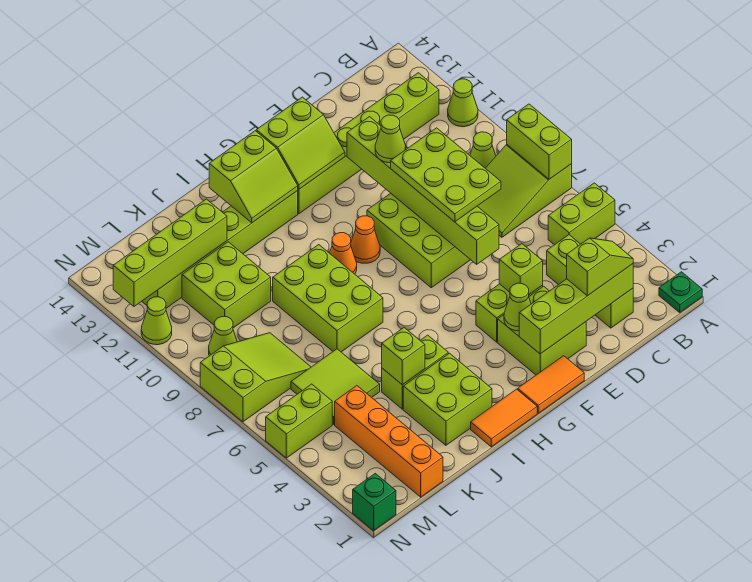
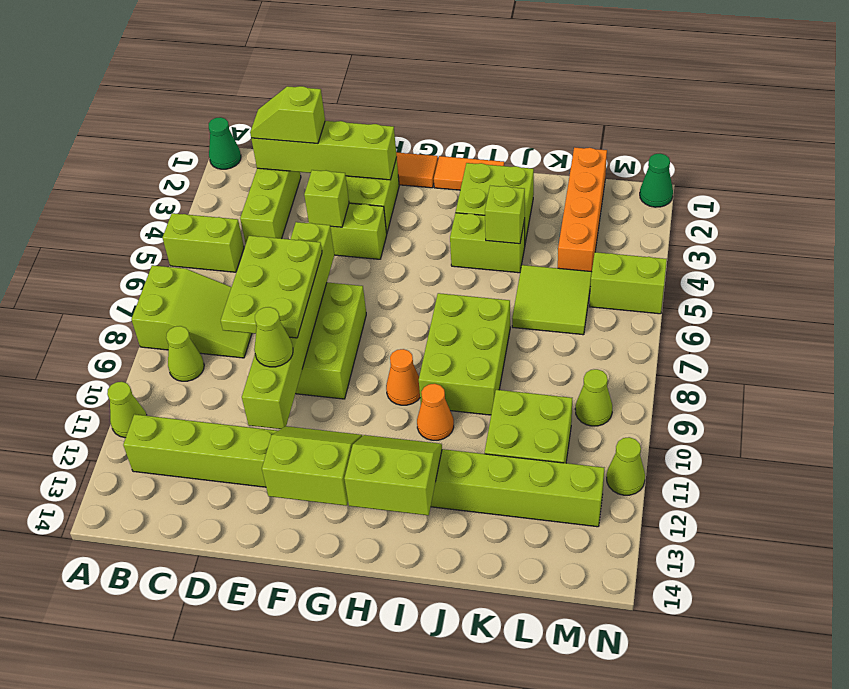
green 1x1 plate [659,272,702,312] -> green 1x1 cone [209,117,241,169]
lime 1x2 brick [507,104,572,179] -> none
lime 1x1 cone [504,283,531,331] -> none
orange 1x1 cone [351,216,380,263] -> orange 1x1 cone moved to [417,384,454,440]
lime 1x4 brick [113,199,227,306] -> none
lime 2x3 slope [200,333,311,422] -> none
green 1x1 brick [353,474,396,531] -> green 1x1 cone [640,154,673,207]

